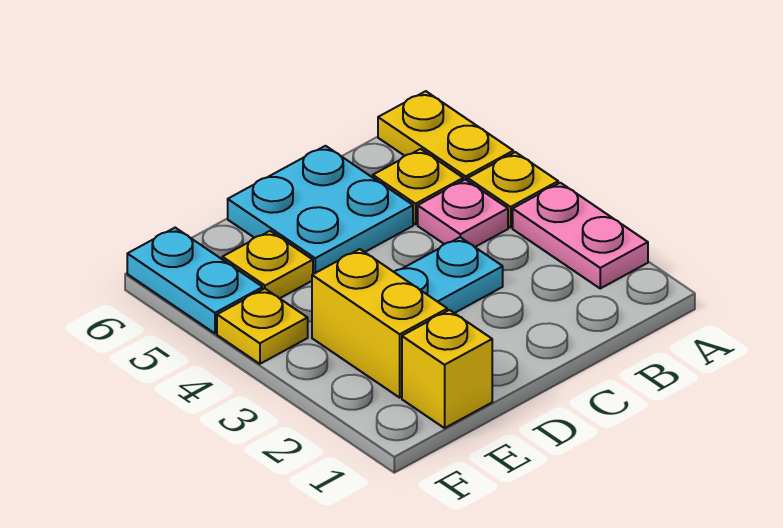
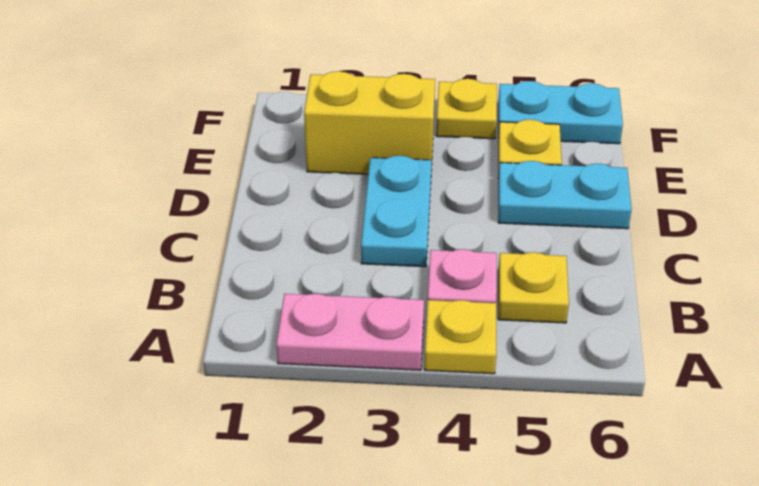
yellow 1x2 plate [378,91,513,181] -> none
cyan 2x2 plate [228,146,413,274] -> cyan 1x2 plate [498,161,632,229]
yellow 1x1 brick [402,310,492,428] -> none

